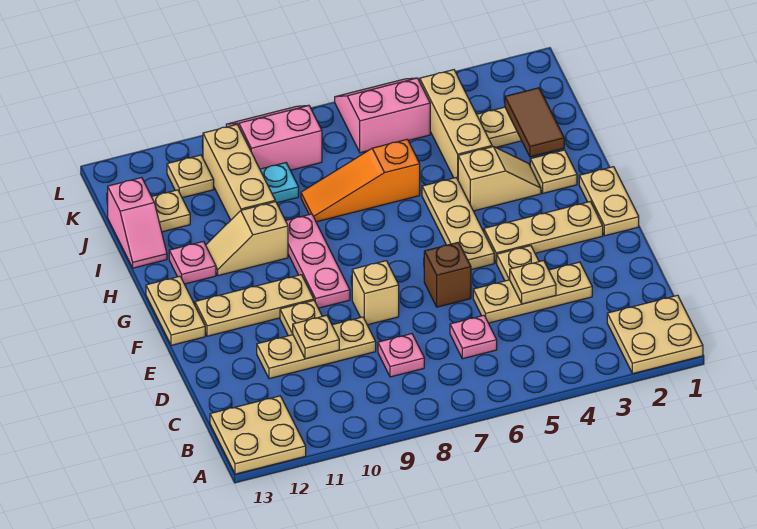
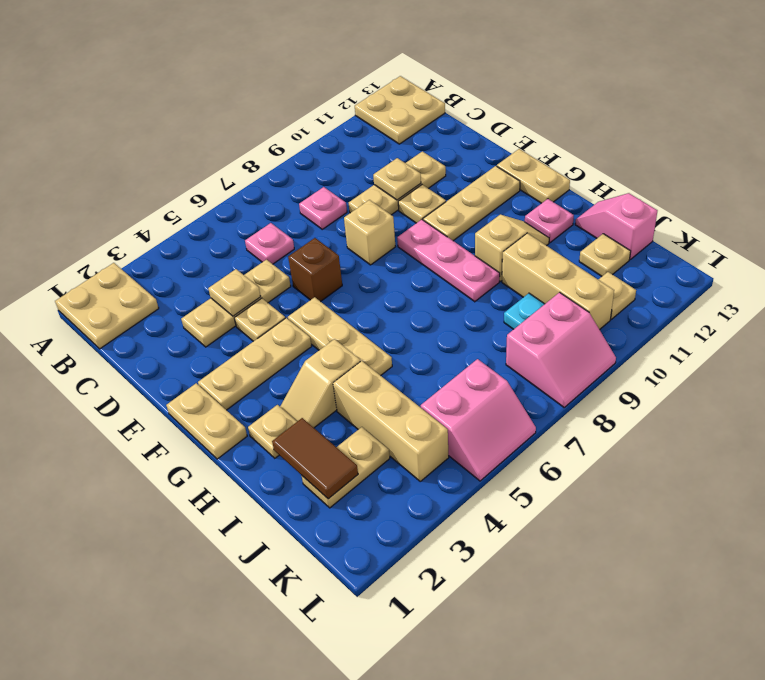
orange 1x3 slope [301,139,420,222] -> none

